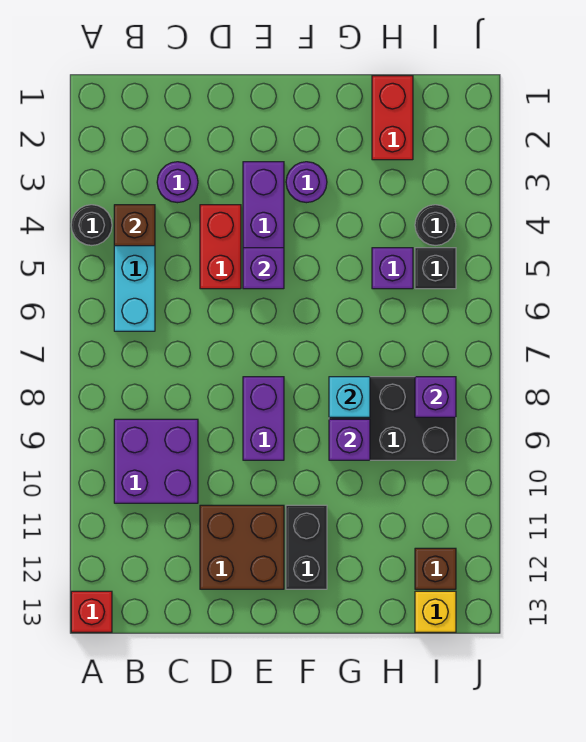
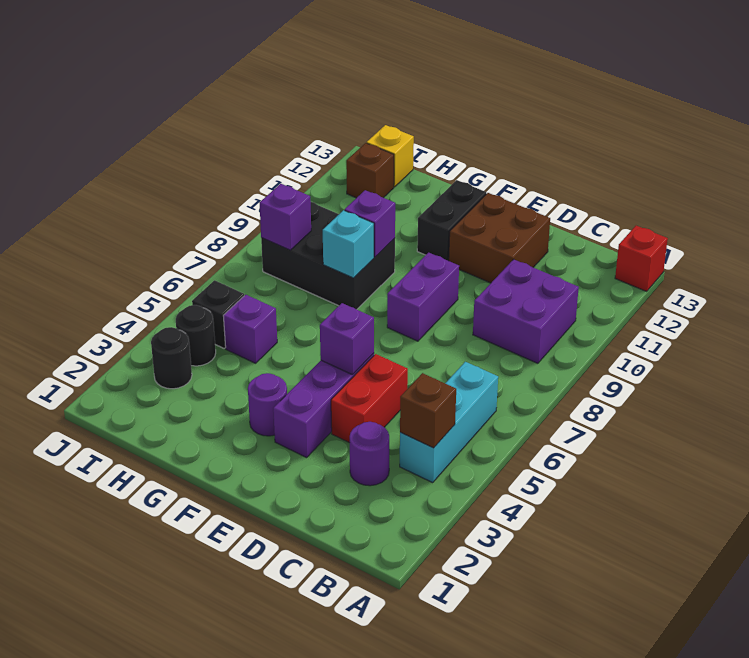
black 1x1 round brick [71,205,112,246] -> black 1x1 round brick moved to [151,327,192,389]
red 1x2 brick [372,76,413,160] -> none

